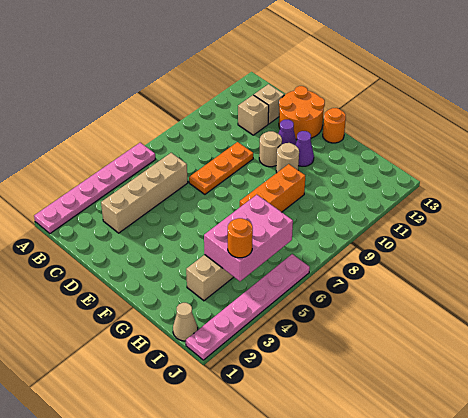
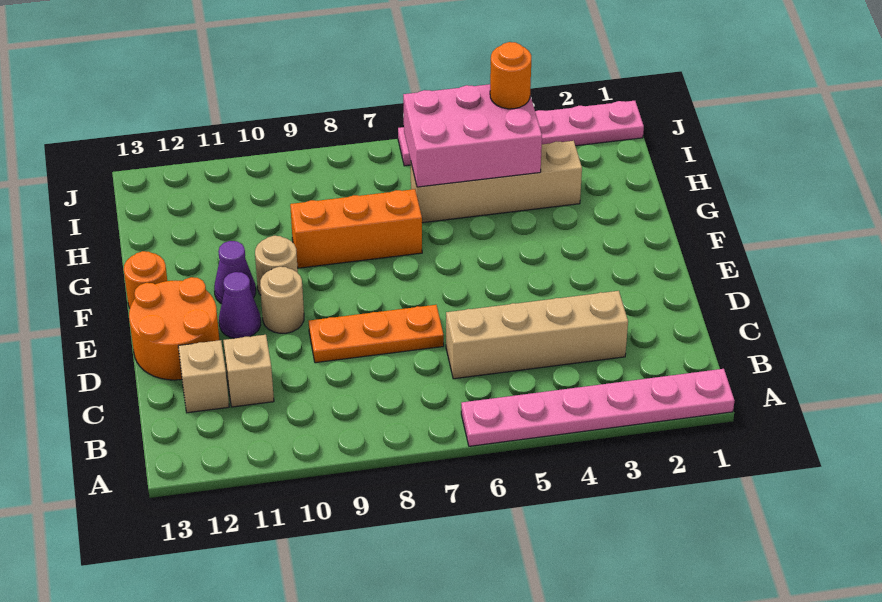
tan 1x1 cone [173,303,198,341] -> none

